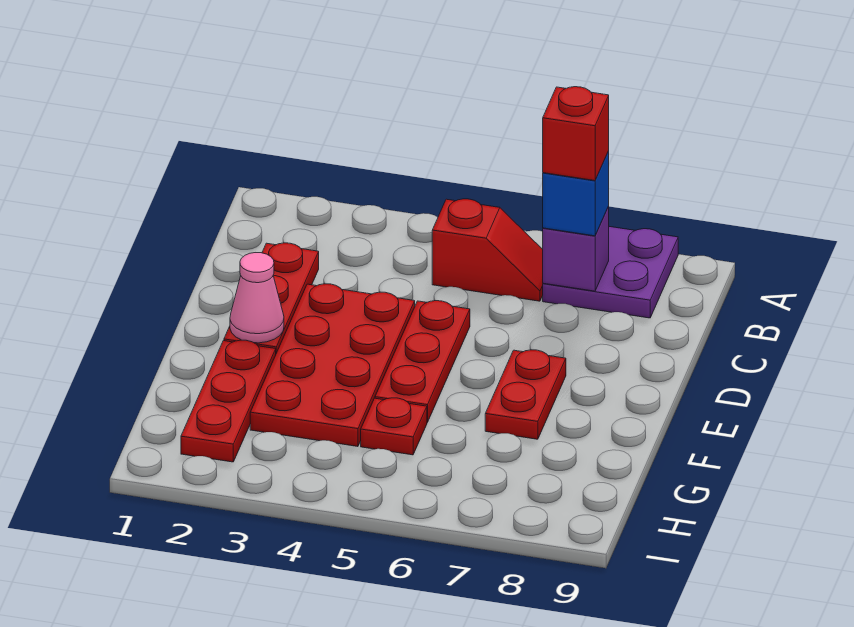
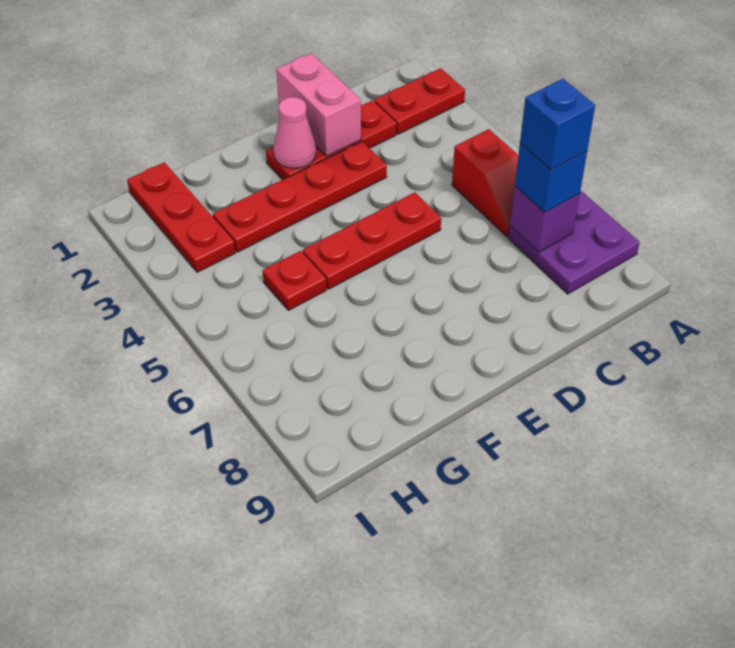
red 1x1 brick [543,87,609,181] -> blue 1x1 brick [520,79,595,170]
none -> pink 1x2 brick [276,53,361,156]
red 2x4 plate [250,284,415,447] -> red 1x4 plate [213,141,387,252]
red 1x2 plate [485,350,566,439] -> red 1x2 plate moved to [374,68,465,134]
red 1x3 plate [181,340,276,462] -> red 1x3 plate turned to [127,162,235,272]

